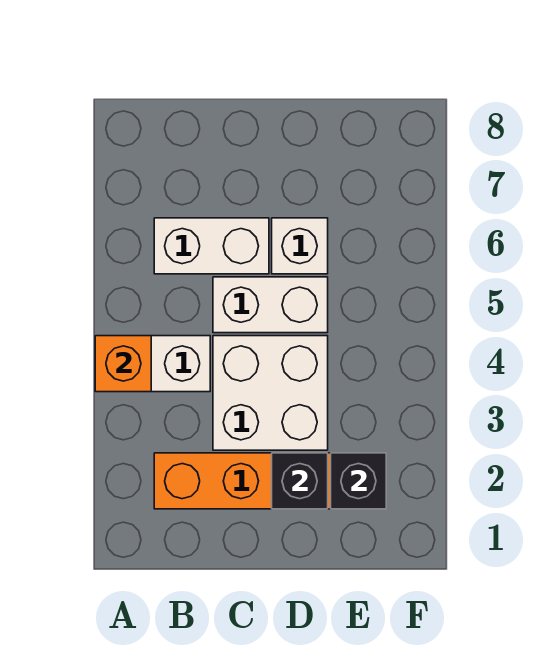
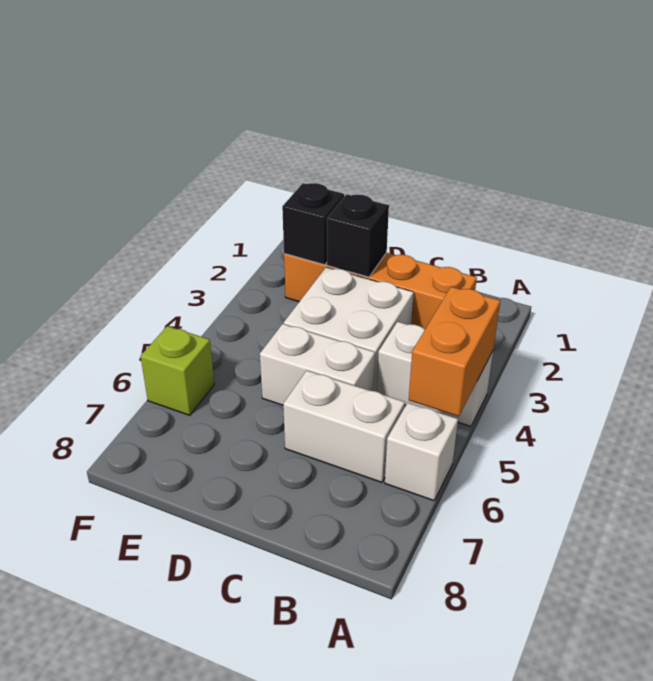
orange 1x1 brick [95,336,151,392] -> orange 1x2 brick [409,287,500,416]
white 1x1 brick [272,218,328,274] -> white 1x1 brick moved to [385,403,458,501]
none -> lime 1x1 brick [141,326,214,415]

